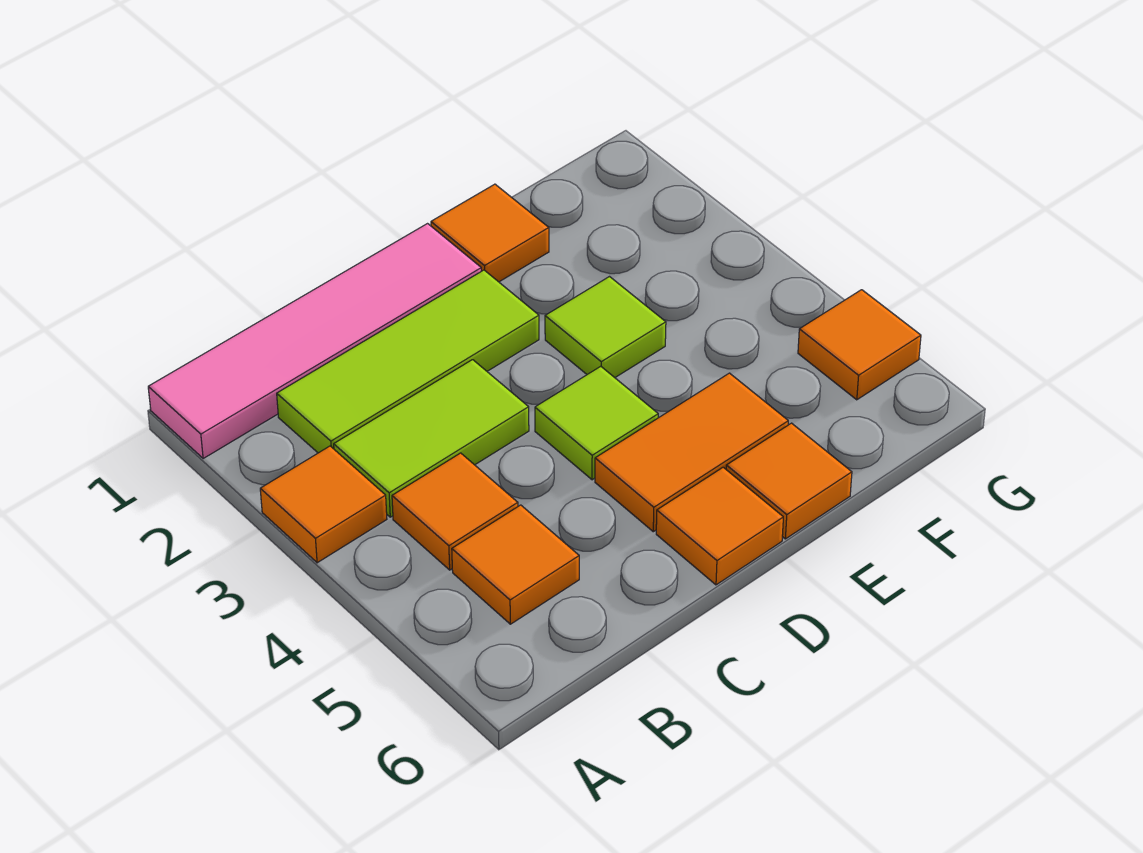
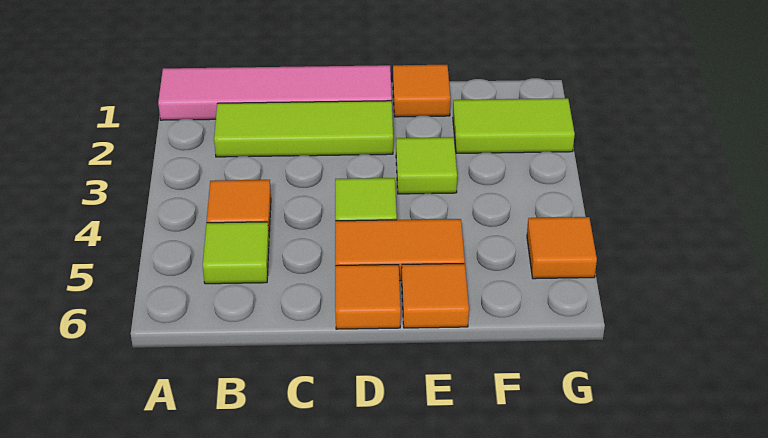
orange 1x1 tile [260,446,387,563] -> none
lime 1x2 tile [334,360,529,517] -> lime 1x2 tile moved to [453,98,575,153]
orange 1x1 tile [452,505,579,624] -> lime 1x1 tile [203,222,269,284]

